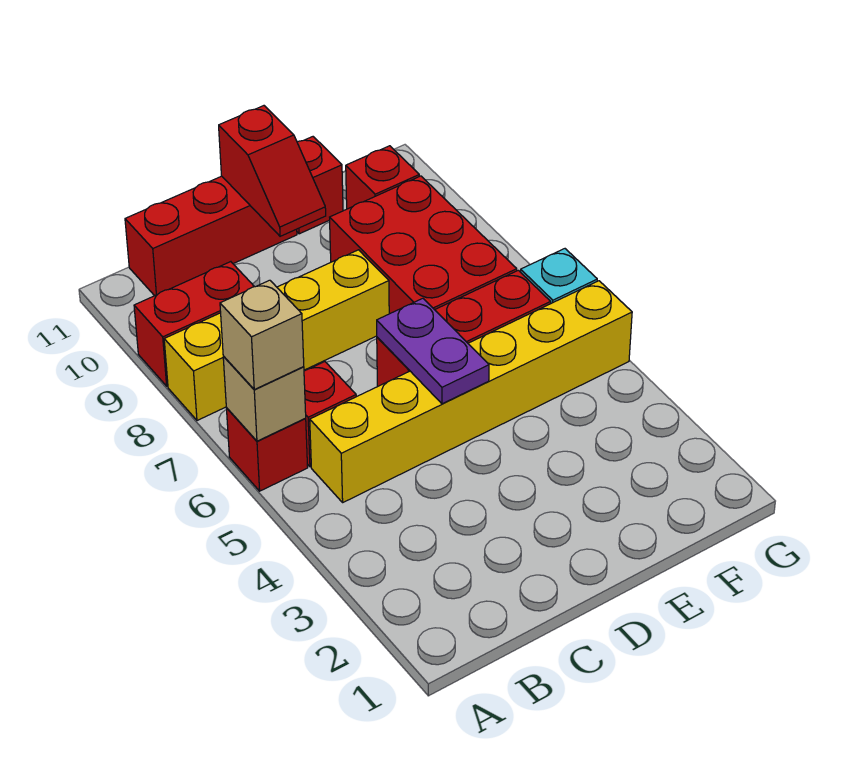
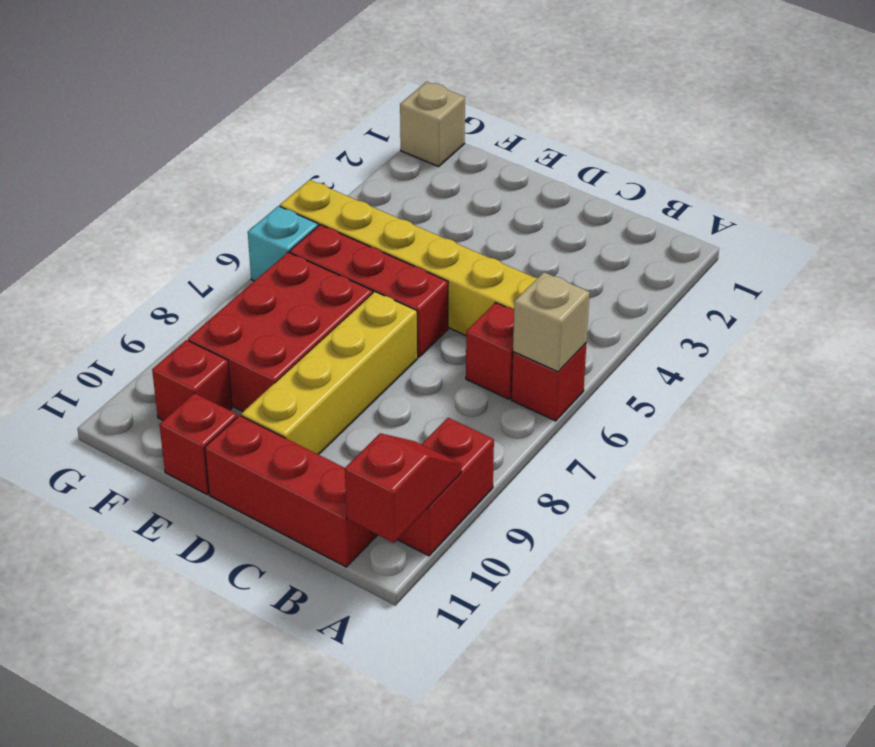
tan 1x1 brick [220,280,304,389] -> tan 1x1 brick moved to [400,82,465,167]
yellow 1x4 brick [164,250,389,420] -> yellow 1x4 brick turned to [241,292,418,455]
red 1x2 brick [134,262,254,386] -> red 1x2 brick turned to [397,418,494,556]
purple 1x2 plate [377,298,489,404] -> none
red 1x2 slope [219,106,326,236] -> red 1x2 slope moved to [345,433,461,543]

